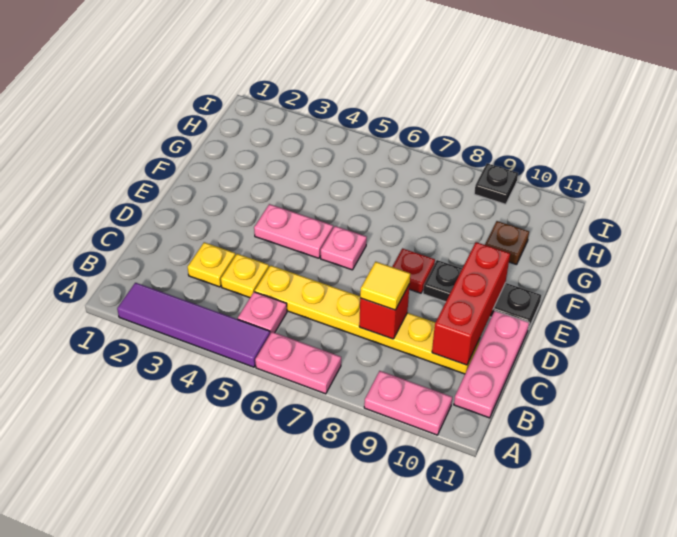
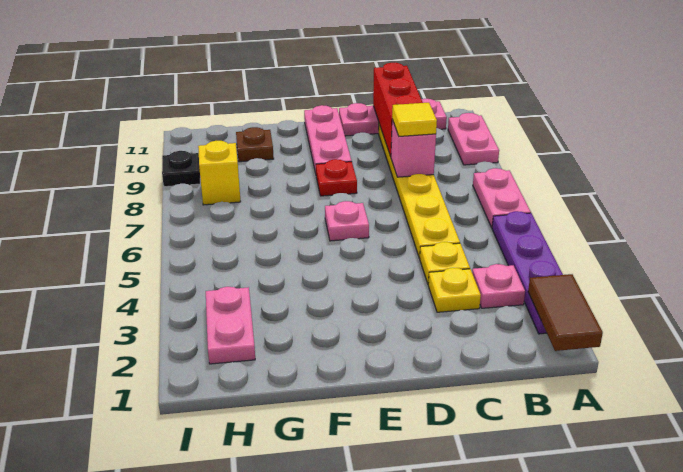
none -> brown 1x2 tile [528,274,603,351]
purple 1x4 tile [117,283,270,367] -> purple 1x4 plate [492,211,563,334]
pink 1x1 plate [238,292,287,334] -> pink 1x1 plate moved to [472,264,525,308]
red 1x1 brick [359,284,410,339] -> pink 1x1 brick [391,120,436,177]
red 1x3 brick [432,242,510,365] -> red 1x3 brick turned to [373,63,423,157]
pink 1x2 plate [254,204,333,258] -> pink 1x2 plate moved to [206,287,255,364]
black 1x3 plate [423,260,541,329] -> pink 1x3 plate [304,105,352,173]
none -> yellow 1x1 brick [198,141,241,205]

